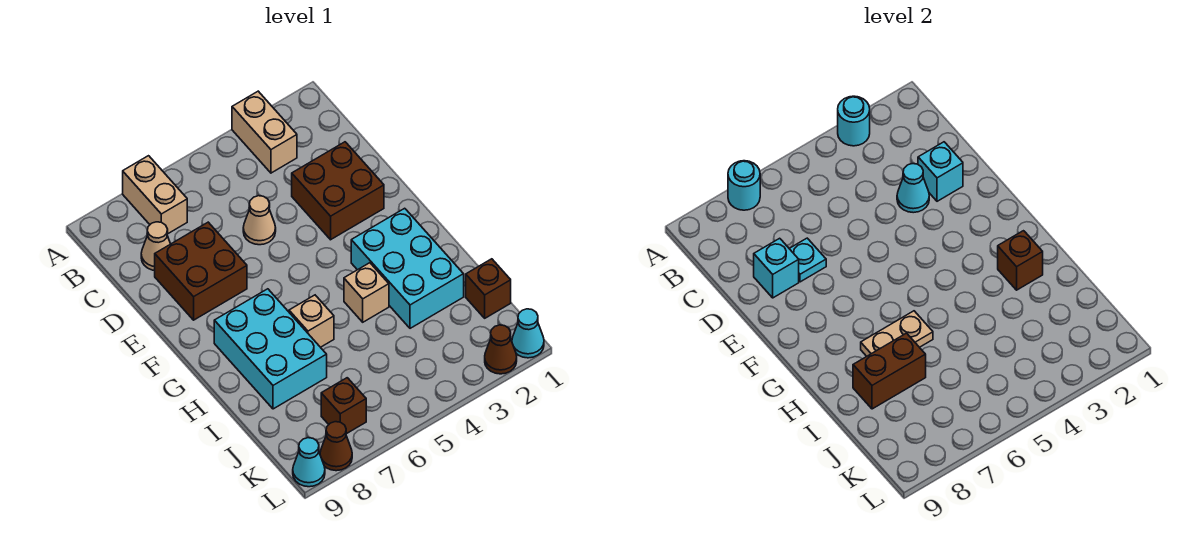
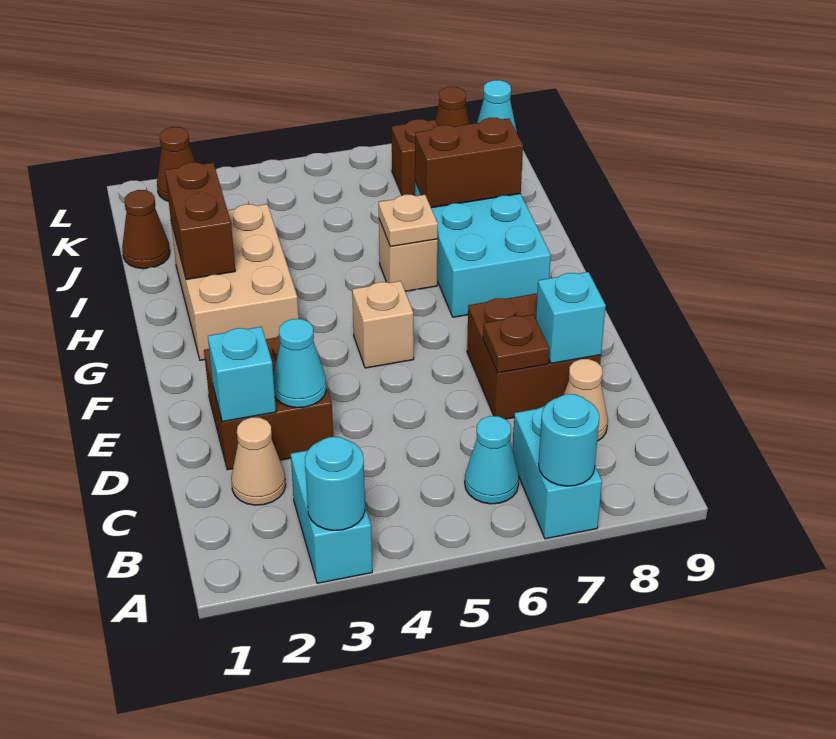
tan 1x2 brick [232,91,297,173] -> cyan 1x2 brick [291,450,372,583]
tan 1x2 brick [123,156,187,234] -> cyan 1x2 brick [513,406,602,539]
tan 1x1 cone [243,196,276,245] -> tan 1x1 cone moved to [231,417,286,505]
cyan 1x1 plate [789,238,826,282] -> brown 1x1 plate [483,314,549,373]
cyan 2x3 brick [351,208,464,328] -> tan 2x3 brick [171,204,299,360]
brown 1x1 brick [998,231,1043,290] -> brown 1x2 brick [165,162,235,279]
tan 1x1 brick [344,263,389,322] -> tan 1x1 brick moved to [352,281,414,368]
tan 1x2 plate [861,311,933,356] -> tan 1x1 plate [379,195,438,247]
brown 1x1 brick [466,259,511,318] -> brown 1x1 cone [122,190,170,269]
cyan 1x1 cone [512,309,544,358] -> cyan 1x1 cone moved to [465,416,519,504]

